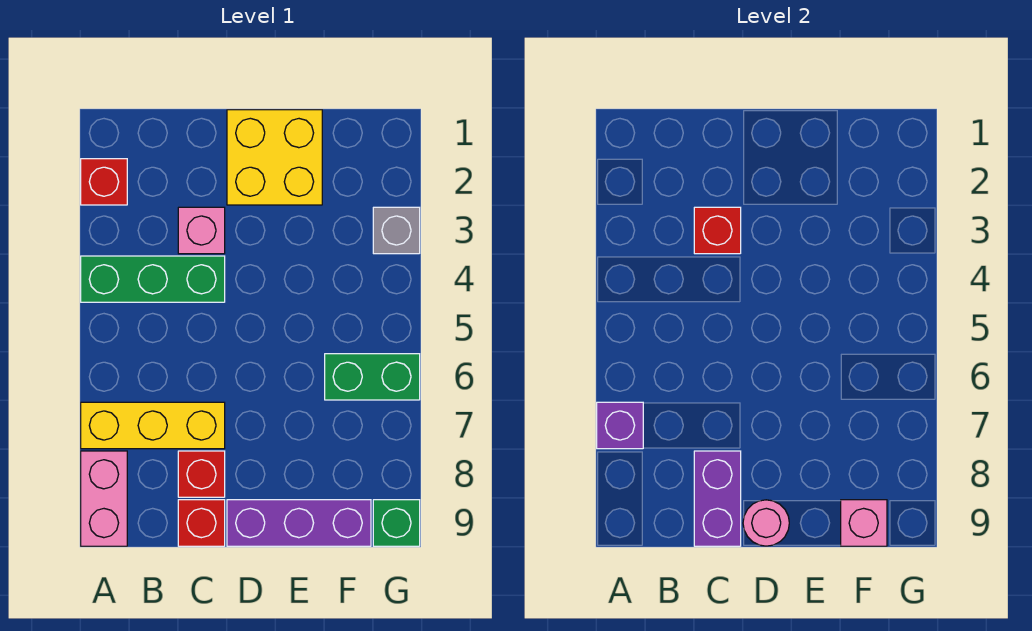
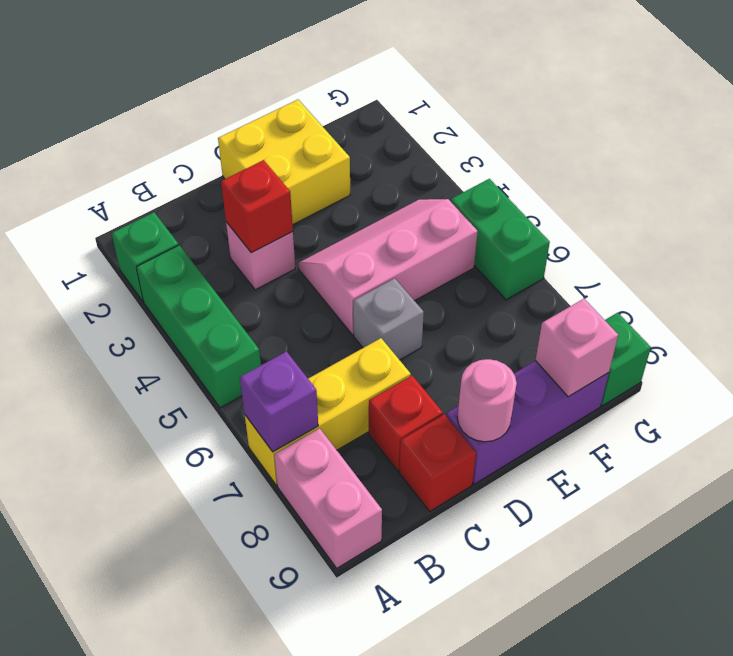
red 1x1 brick [81,159,127,205] -> green 1x1 brick [112,212,178,301]
green 1x3 brick [81,256,225,302] -> green 1x3 brick turned to [136,245,261,408]
purple 1x2 brick [694,451,741,546] -> none
none -> pink 2x3 slope [298,199,478,335]
green 1x2 brick [325,354,420,400] -> green 1x2 brick turned to [451,179,550,300]
grey 1x1 brick [373,207,420,254] -> grey 1x1 brick moved to [353,278,424,360]

